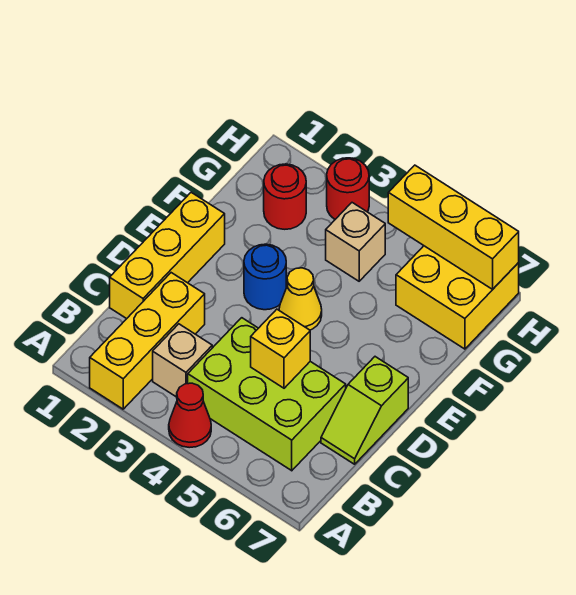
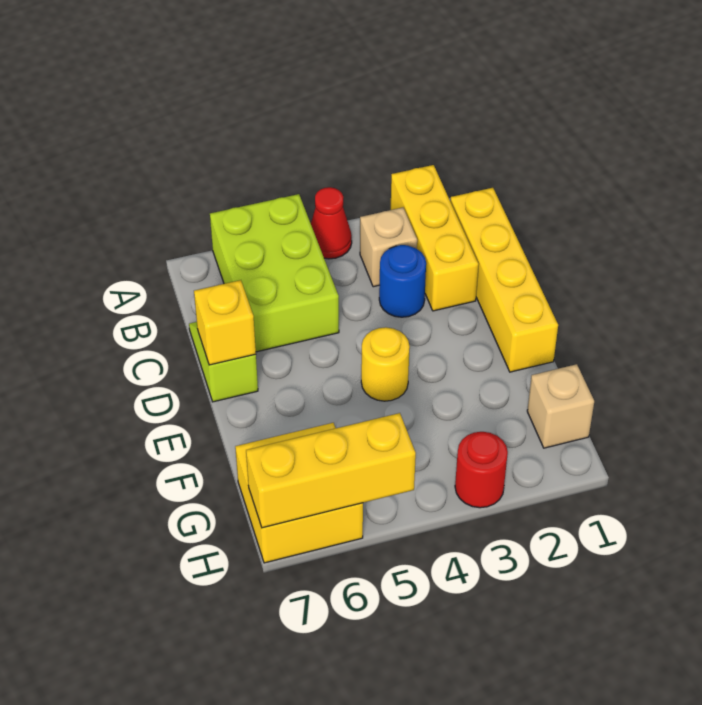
lime 2x3 brick [188,318,346,471] -> lime 2x3 brick turned to [210,194,339,352]
yellow 1x3 brick [110,192,225,319] -> yellow 1x4 brick [450,188,558,372]
yellow 1x1 brick [251,309,310,388] -> yellow 1x1 brick moved to [194,280,256,365]
blue 1x1 round brick [244,244,286,310] -> blue 1x1 round brick moved to [379,245,426,317]
yellow 1x1 cone [279,268,322,330] -> yellow 1x1 round brick [361,327,410,401]
red 1x1 round brick [264,164,306,229] -> none
tan 1x1 brick [326,203,385,281] -> tan 1x1 brick moved to [527,364,594,448]

